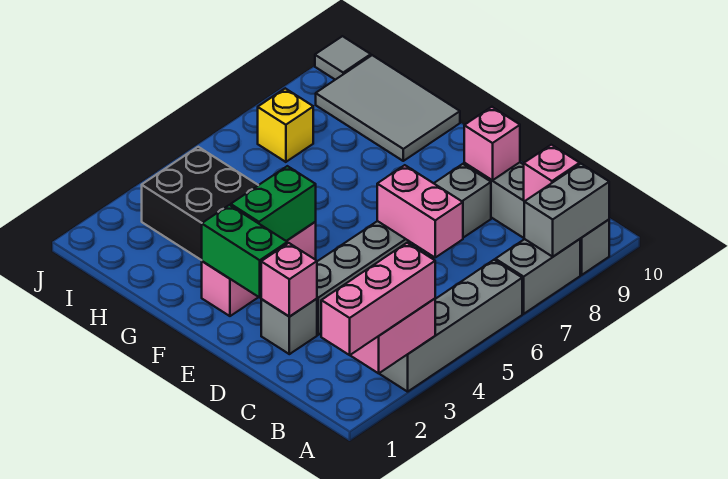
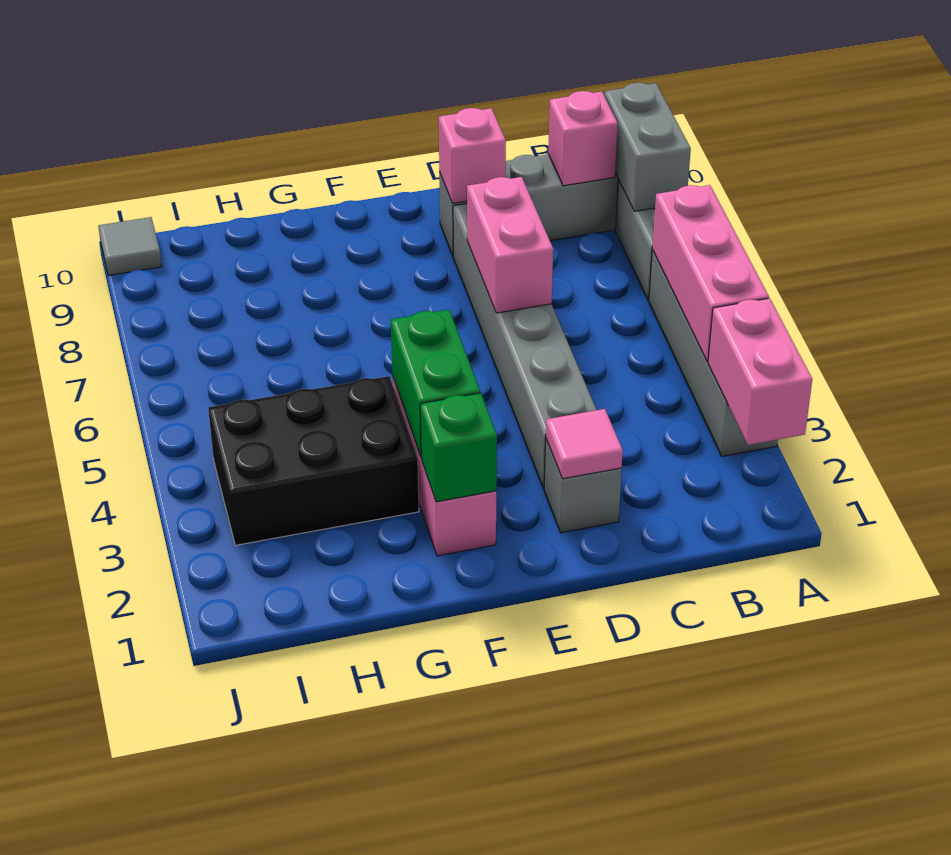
pink 1x3 brick [321,243,435,355] -> pink 1x3 brick moved to [652,185,769,362]
pink 1x2 brick [377,165,463,257] -> pink 1x2 brick turned to [467,177,553,313]
pink 1x1 brick [261,243,317,316] -> pink 1x1 tile [546,409,623,479]
green 1x2 brick [202,205,287,297] -> green 1x1 brick [420,393,497,502]
grey 2x3 tile [316,55,460,161] -> none
yellow 1x1 brick [258,88,313,162] -> none

